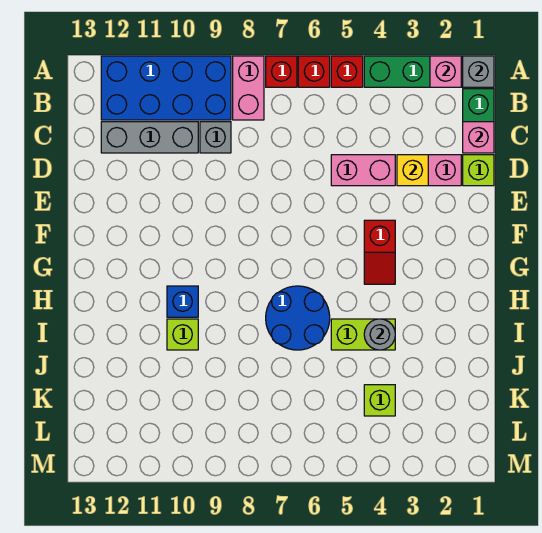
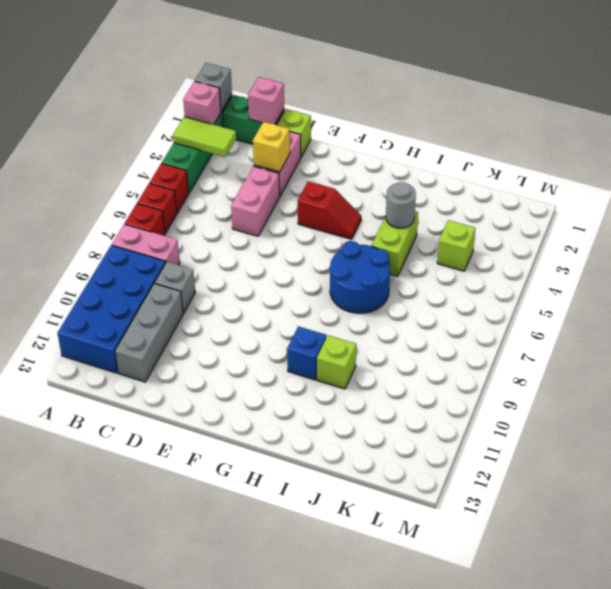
none -> lime 1x2 tile [173,117,236,157]

